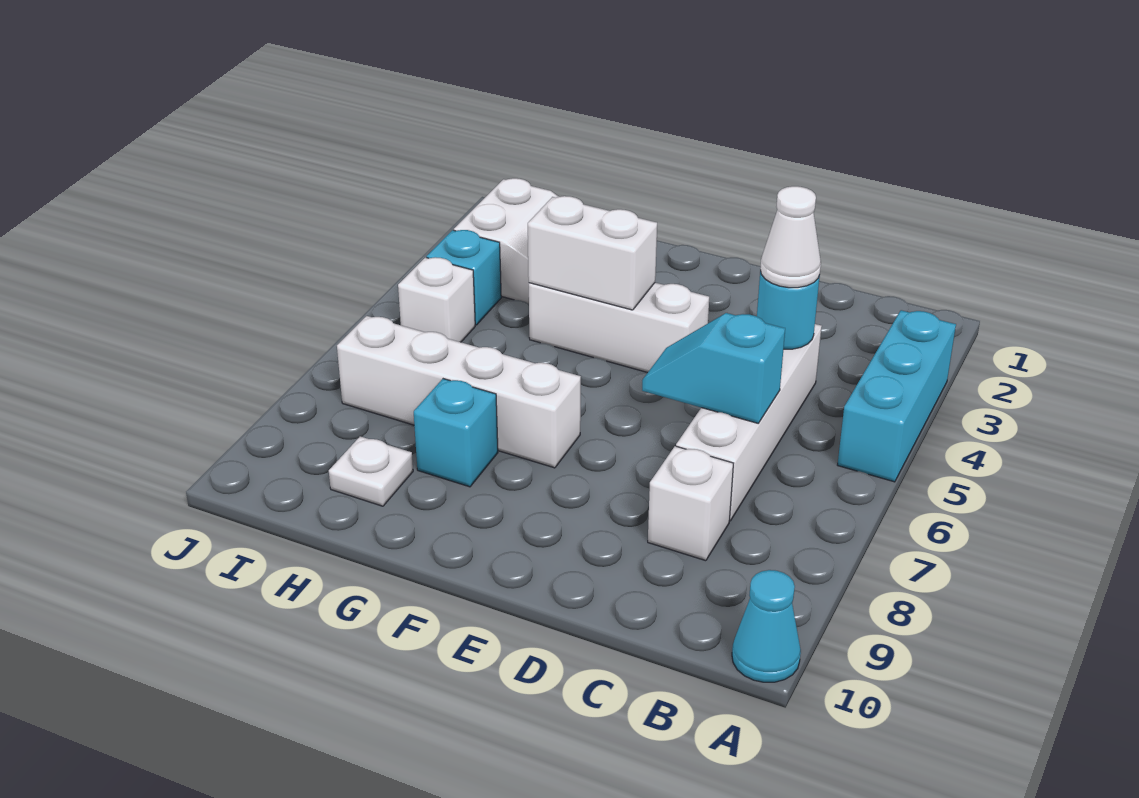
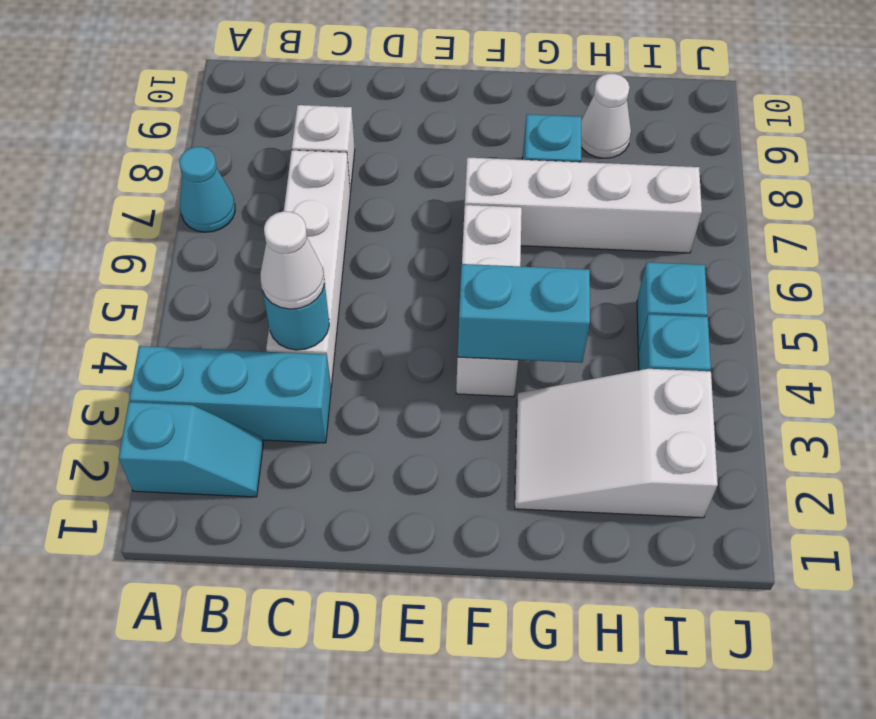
cyan 1x3 brick [838,310,956,482] -> cyan 1x3 brick turned to [129,346,331,443]
cyan 1x1 cone [732,570,801,682] -> cyan 1x1 cone moved to [179,147,235,232]
cyan 1x2 slope [642,313,785,423] -> cyan 1x2 slope moved to [119,402,263,497]
white 1x3 brick [529,283,709,373] -> white 1x3 brick turned to [456,205,522,397]
white 1x2 brick [528,196,657,310] -> cyan 1x2 brick [457,264,590,363]
white 1x1 plate [329,436,413,506] -> white 1x1 cone [581,74,631,158]
white 1x1 brick [398,257,475,342] -> cyan 1x1 brick [637,262,708,349]

